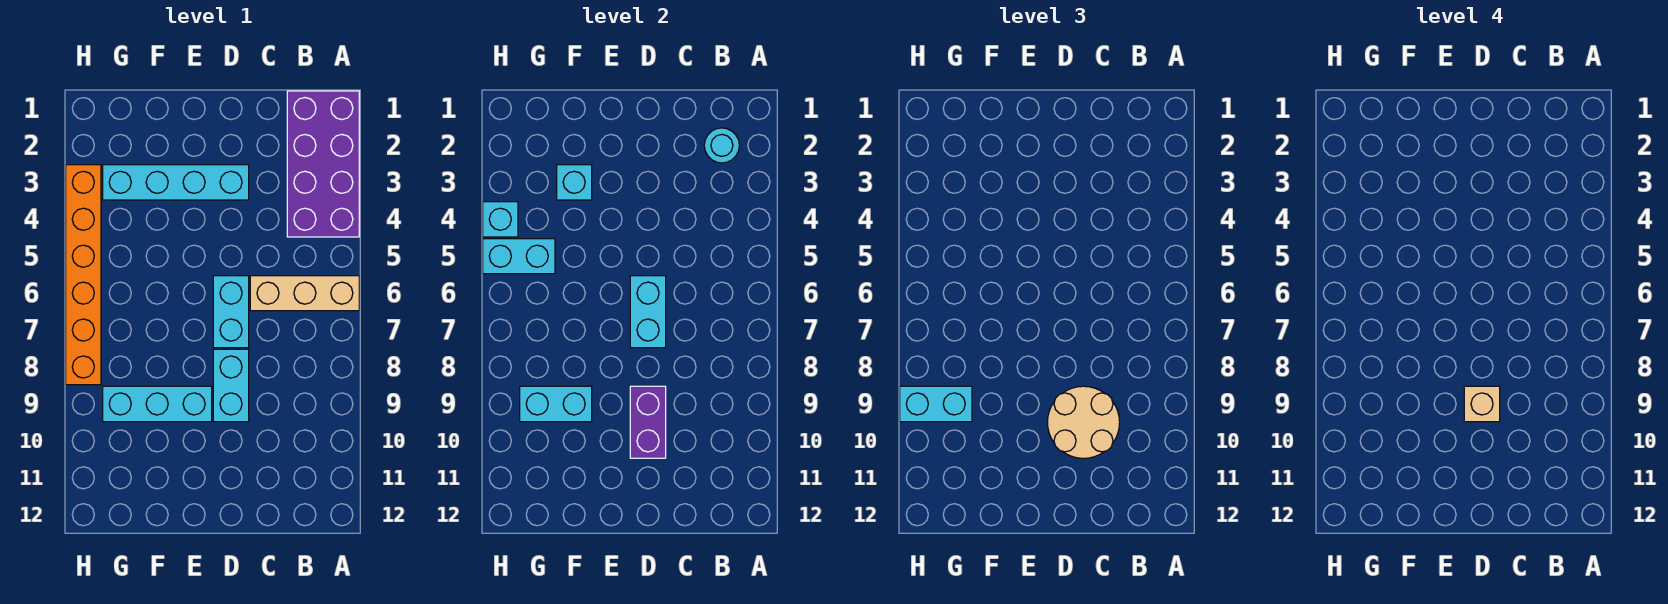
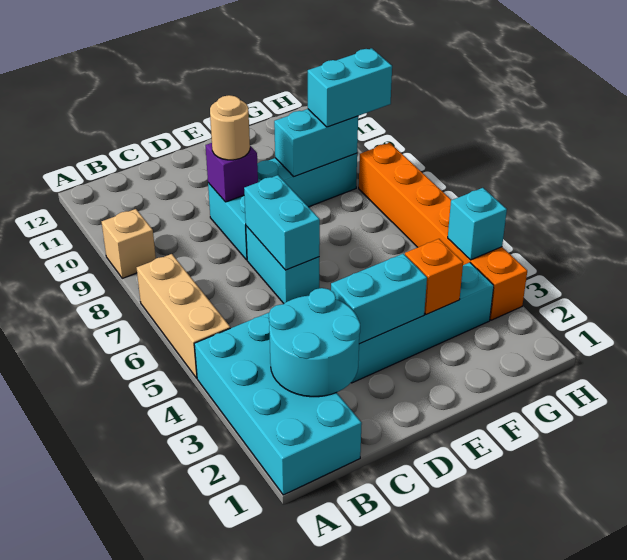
purple 2x4 brick [287,91,359,237] -> cyan 2x4 brick [194,313,362,495]
tan 1x3 brick [250,276,359,311] -> tan 1x3 brick turned to [137,254,230,378]
cyan 1x1 round brick [704,128,739,163] -> cyan 2x2 round brick [269,288,360,397]
tan 2x2 round brick [1047,386,1120,458] -> tan 1x1 round brick [210,95,250,160]
purple 1x2 brick [630,386,666,458] -> purple 1x1 brick [206,143,258,202]
tan 1x1 brick [1464,386,1500,422] -> tan 1x1 brick moved to [102,209,156,278]
cyan 1x1 brick [557,165,592,200] -> orange 1x1 brick [405,239,463,315]
cyan 1x2 brick [483,239,555,274] -> cyan 1x2 brick moved to [331,254,427,344]

